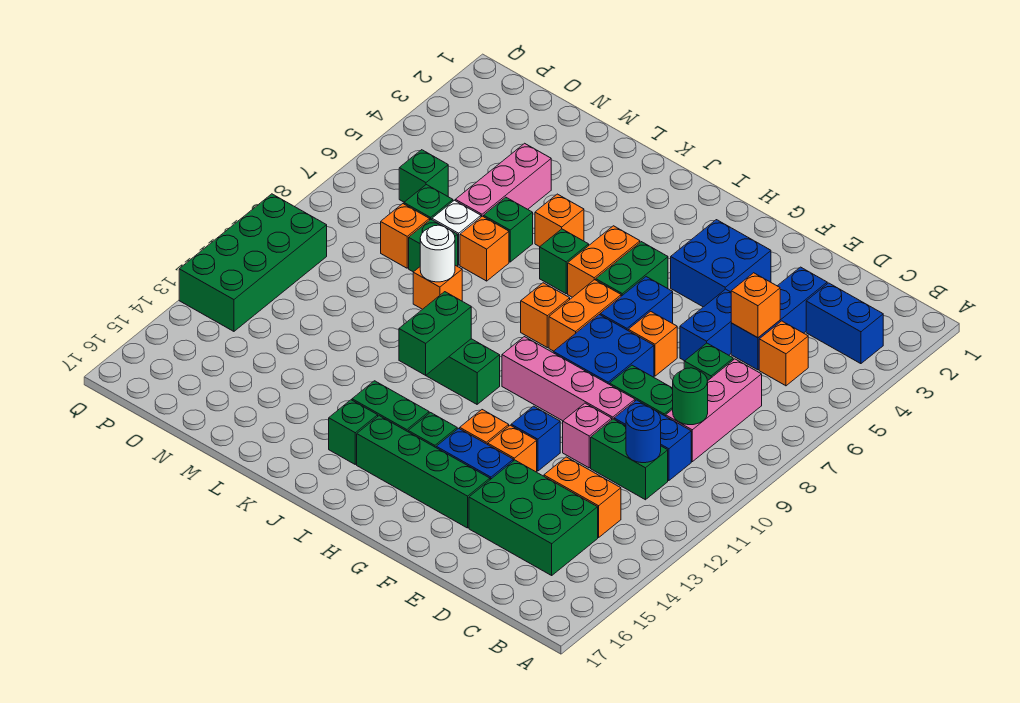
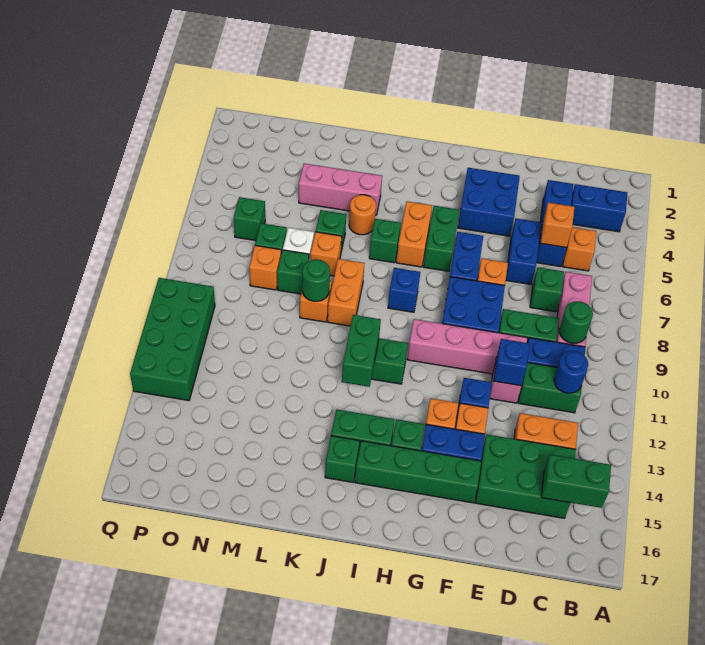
none -> green 1x2 brick [541,455,611,508]
none -> blue 1x1 brick [494,339,529,386]
orange 1x2 brick [549,280,621,351] -> orange 1x2 brick moved to [328,259,365,326]
orange 1x1 brick [521,283,570,348] -> blue 1x1 brick [388,268,420,312]
orange 1x1 brick [535,194,584,247] -> orange 1x1 round brick [349,195,376,235]
white 1x1 round brick [420,225,455,282] -> green 1x1 round brick [302,259,330,301]
pink 1x3 brick [455,143,551,217] -> pink 1x3 brick turned to [299,163,382,215]

